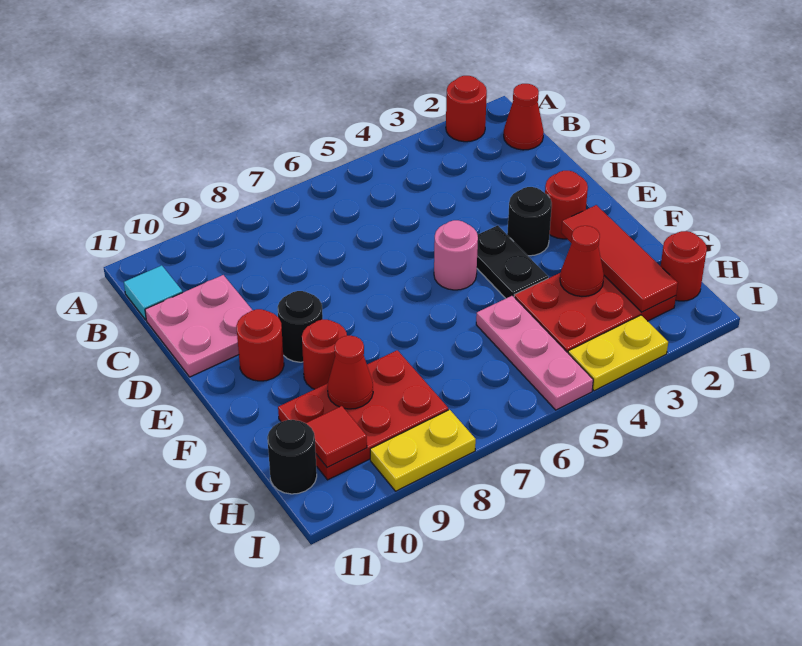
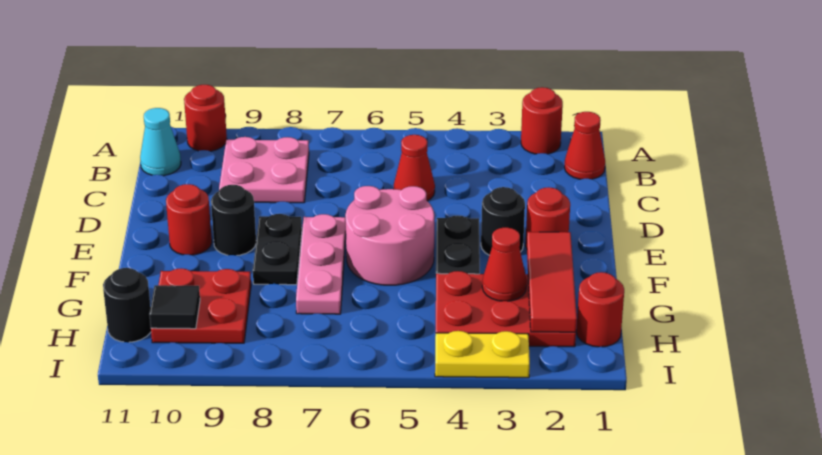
cyan 1x1 tile [124,266,183,320] -> cyan 1x1 cone [140,108,181,176]
pink 2x2 plate [145,275,253,377] -> pink 2x2 plate moved to [219,137,309,203]
pink 1x1 round brick [434,220,478,290] -> pink 2x2 round brick [345,186,434,285]
none -> black 1x2 plate [253,214,302,285]
red 1x1 round brick [302,320,347,389] -> red 1x1 round brick moved to [184,85,227,151]
pink 1x3 plate [476,296,593,410] -> pink 1x3 plate moved to [296,214,346,314]
red 2x3 plate [278,350,448,480] -> red 2x2 plate [151,268,251,343]
red 1x1 cone [328,336,373,409] -> red 1x1 cone moved to [394,135,435,201]
red 1x1 tile [306,406,367,468] -> black 1x1 tile [149,285,200,329]
yellow 1x2 plate [370,410,476,491] -> none

